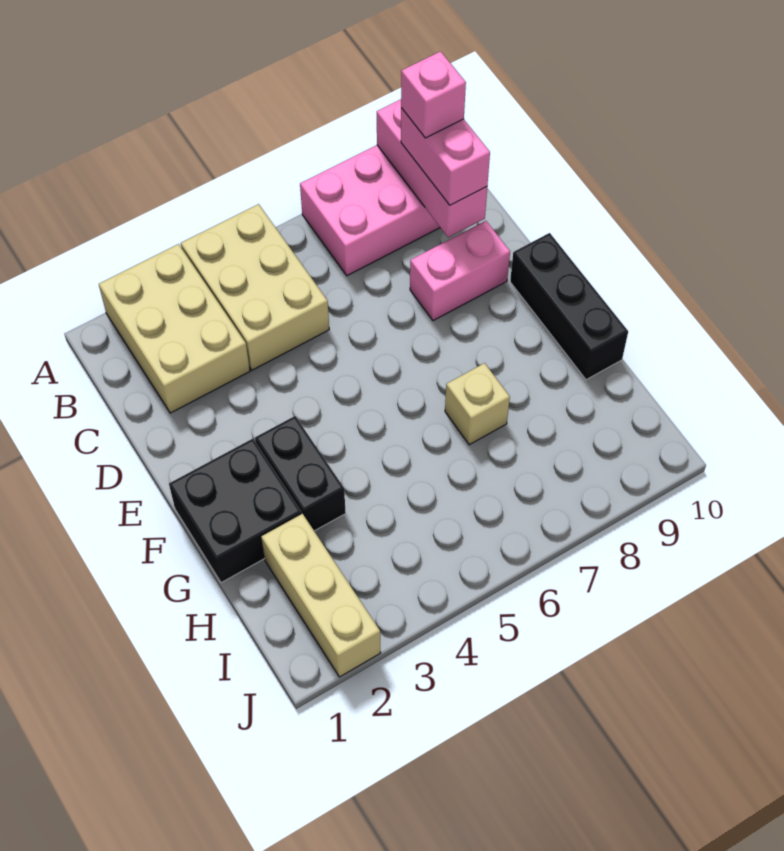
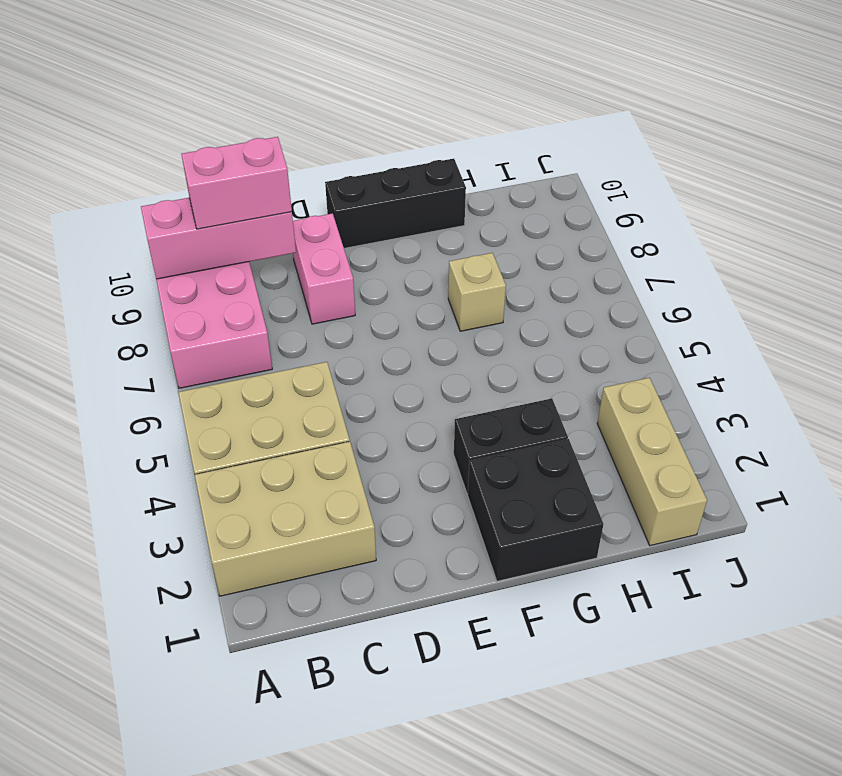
pink 1x1 brick [401,51,466,138] -> none
tan 1x3 brick [261,514,381,677] -> tan 1x3 brick turned to [597,378,707,546]

